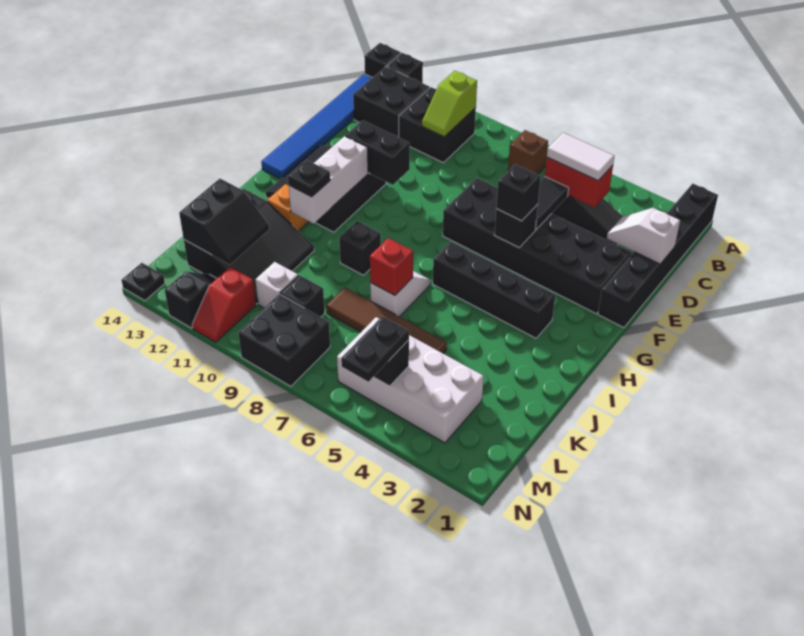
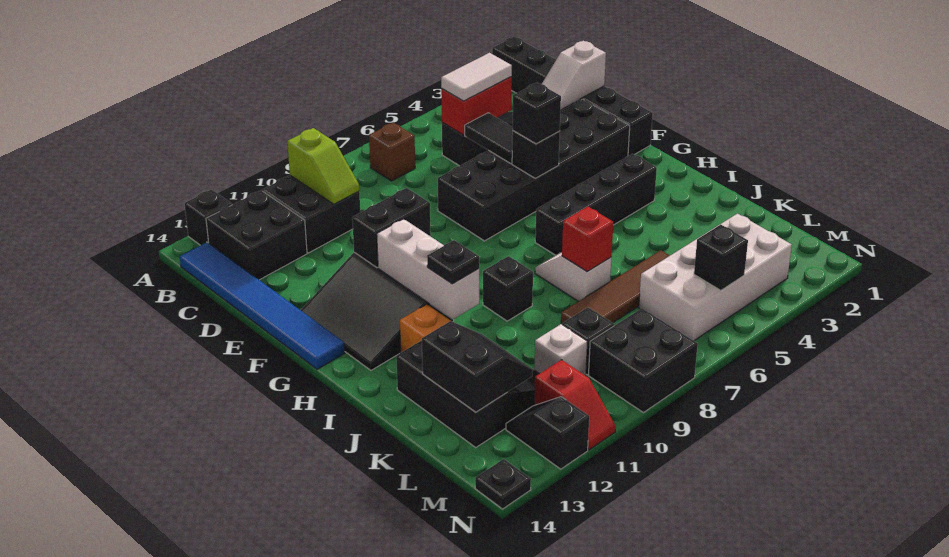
black 1x1 brick [364,43,401,78] -> none
black 1x2 plate [341,316,409,382] -> none

